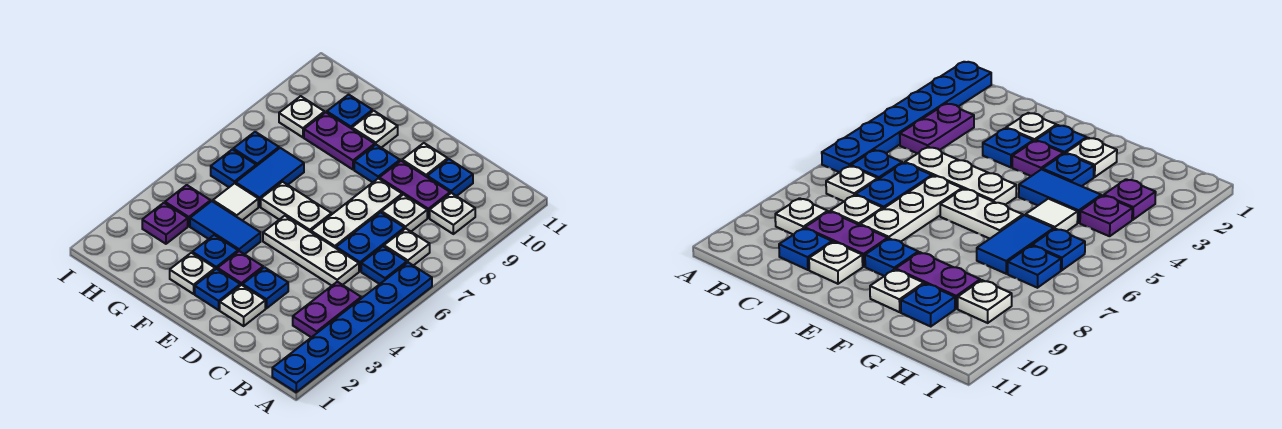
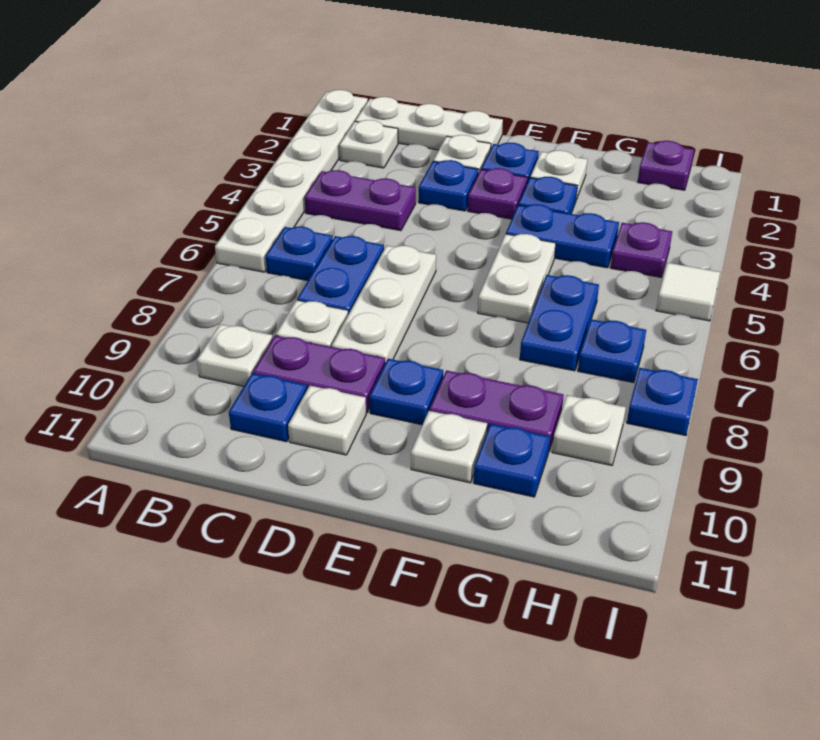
blue 1x6 plate [272,262,432,392] -> white 1x6 plate [215,90,368,272]
purple 1x2 plate [293,282,361,337] -> purple 1x2 plate turned to [305,170,416,231]
white 1x1 plate [384,228,430,265] -> white 1x1 plate moved to [339,120,398,168]
white 1x3 plate [263,216,359,286] -> white 1x3 plate moved to [355,97,503,150]
white 1x2 plate [261,182,331,232] -> white 1x2 plate turned to [478,234,556,323]
blue 1x2 tile [190,201,261,254] -> blue 1x2 plate [506,204,619,268]
white 1x1 tile [213,183,258,220] -> white 1x1 tile moved to [656,263,720,321]
blue 1x2 tile [236,148,304,207] -> blue 1x2 plate [520,275,599,371]
purple 1x1 plate [142,203,188,244] -> purple 1x1 plate moved to [638,141,694,190]
blue 1x1 plate [211,149,256,187] -> blue 1x1 plate moved to [627,368,698,436]

